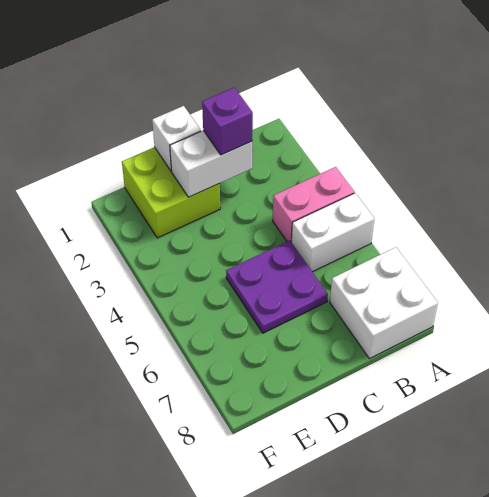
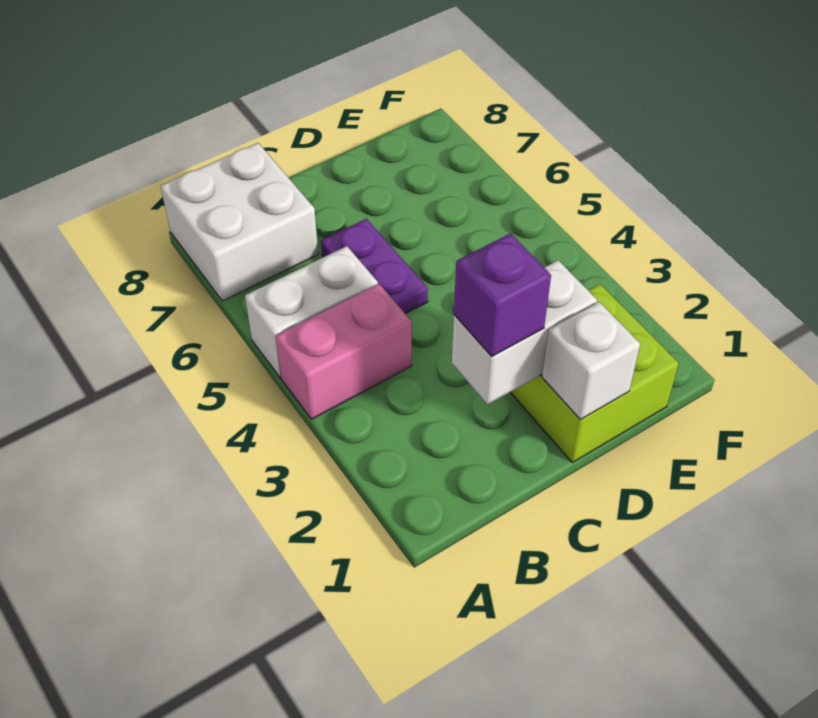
purple 2x2 plate [226,240,328,333] -> purple 1x2 plate [321,219,428,314]

